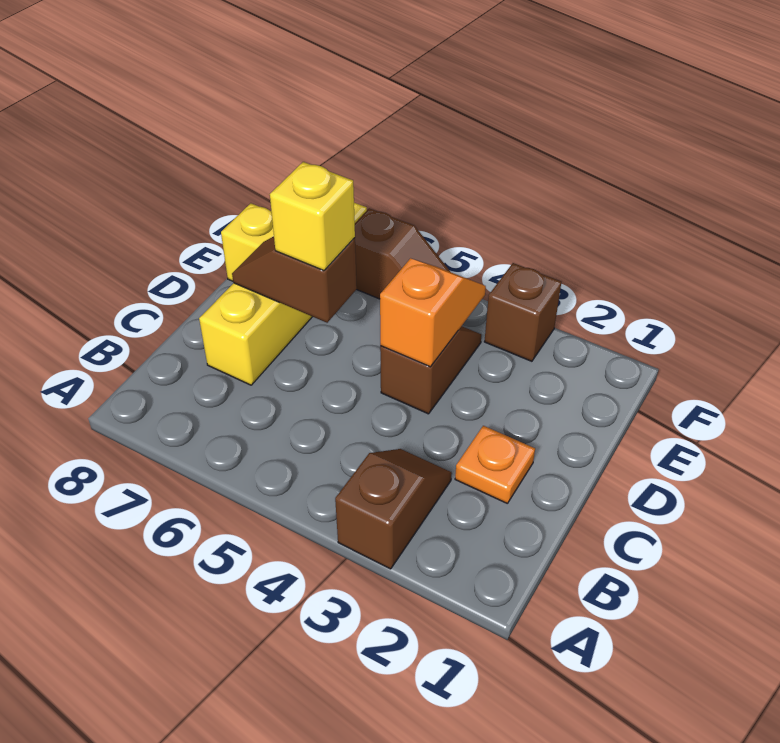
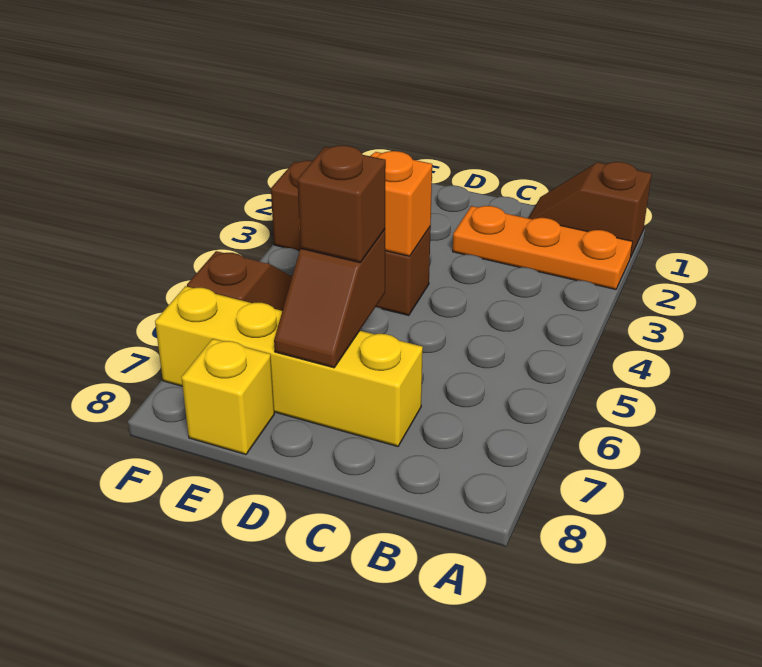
brown 1x2 slope [335,449,452,569] -> brown 1x2 slope moved to [529,162,652,258]
orange 1x1 plate [455,426,535,504] -> orange 1x3 plate [453,206,632,290]
yellow 1x1 brick [270,162,355,271] -> brown 1x1 brick [297,146,386,263]

